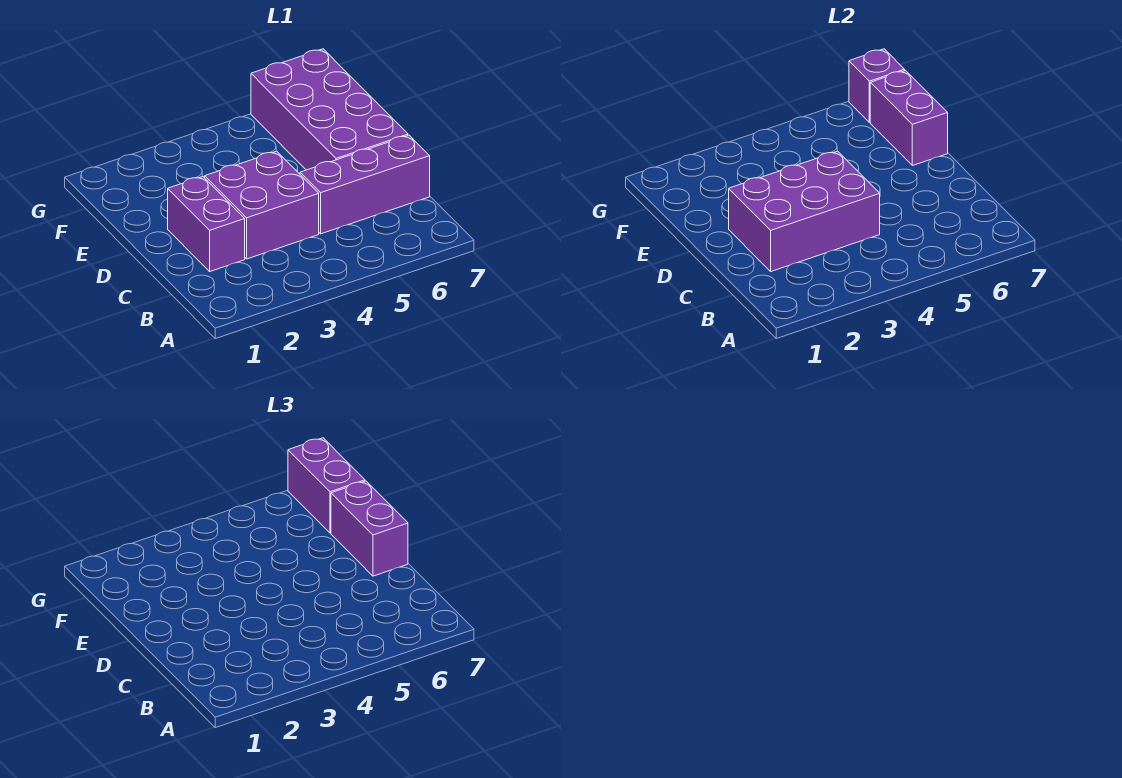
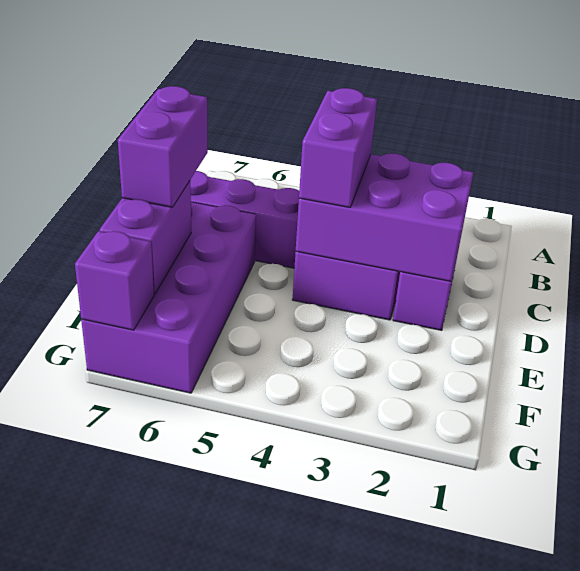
purple 1x2 brick [288,438,365,533] -> purple 1x2 brick moved to [299,88,377,207]

